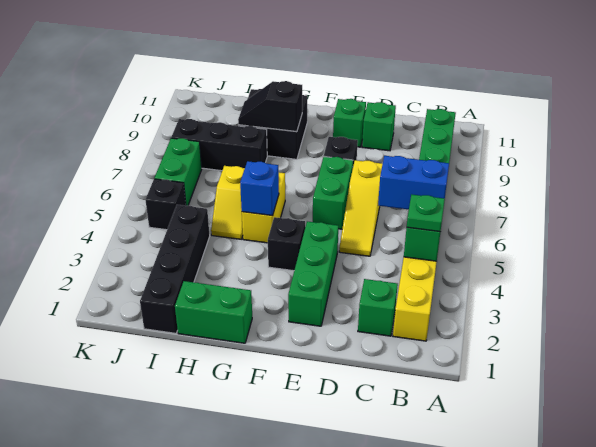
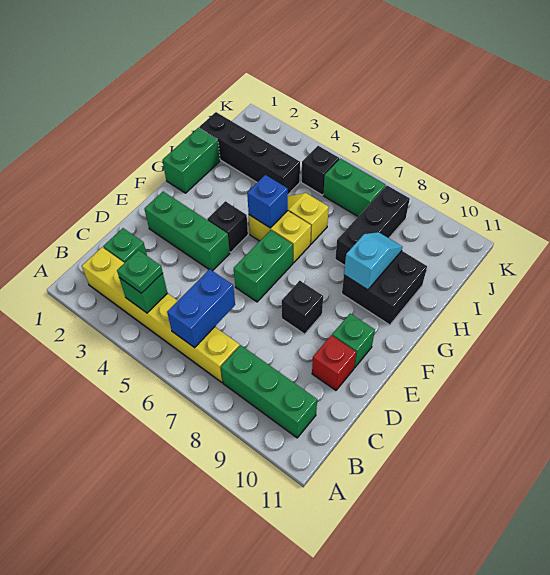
yellow 1x3 slope [339,160,383,256] -> none
green 1x1 brick [362,102,396,151] -> red 1x1 brick [312,335,356,390]
green 1x2 brick [313,157,353,229] -> green 1x2 brick turned to [234,230,293,302]
black 1x2 slope [238,81,302,132] -> cyan 1x2 slope [344,232,402,290]

